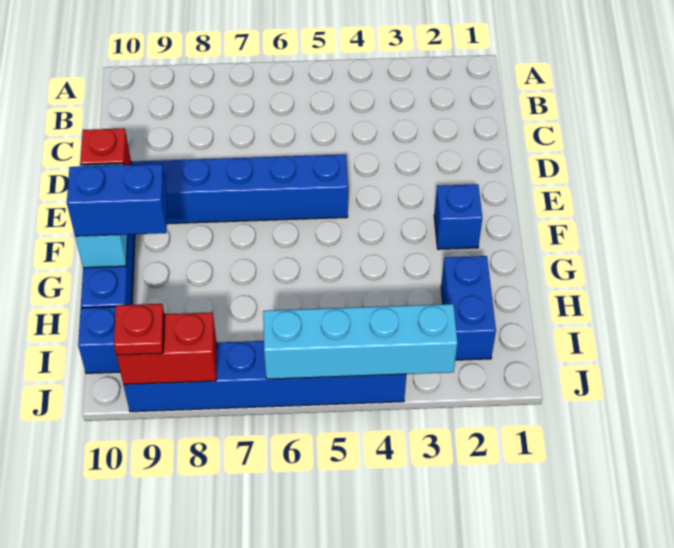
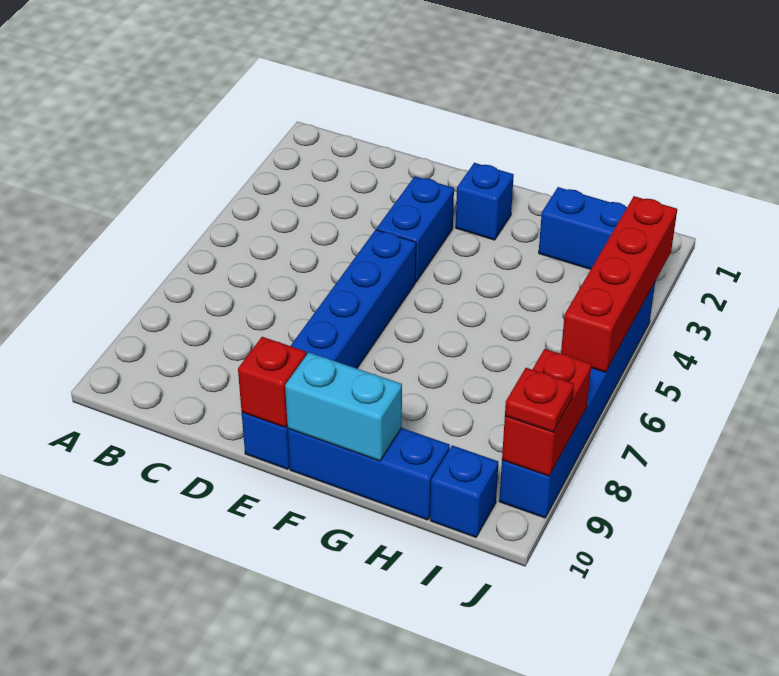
blue 1x2 brick [67,164,167,237] -> blue 1x2 brick moved to [377,176,454,282]
cyan 1x4 brick [263,304,457,379] -> red 1x4 brick [561,196,677,372]

